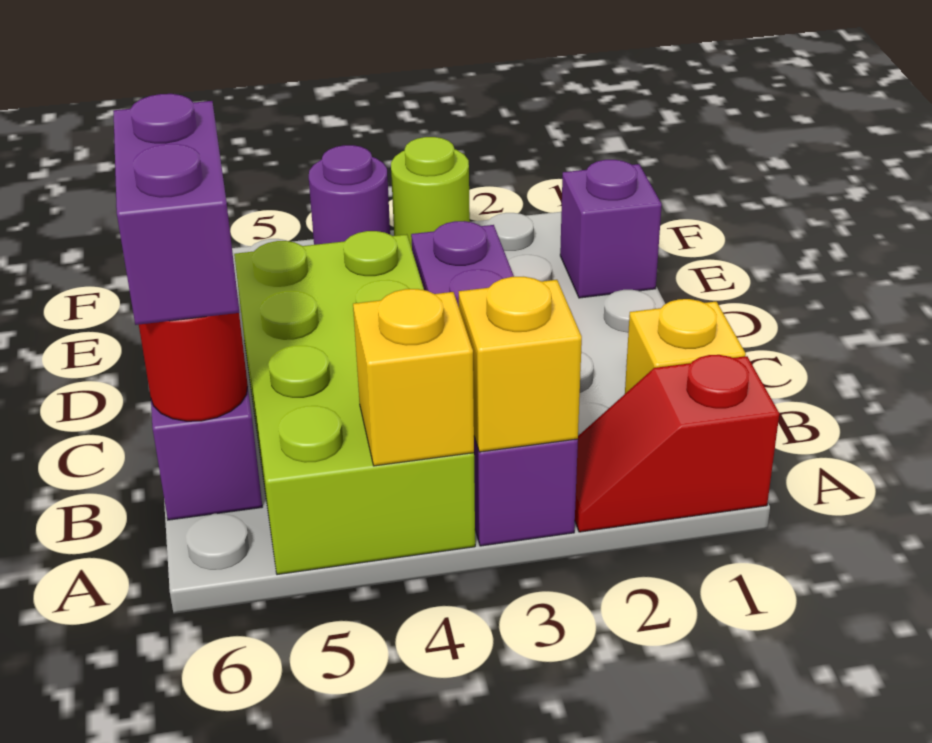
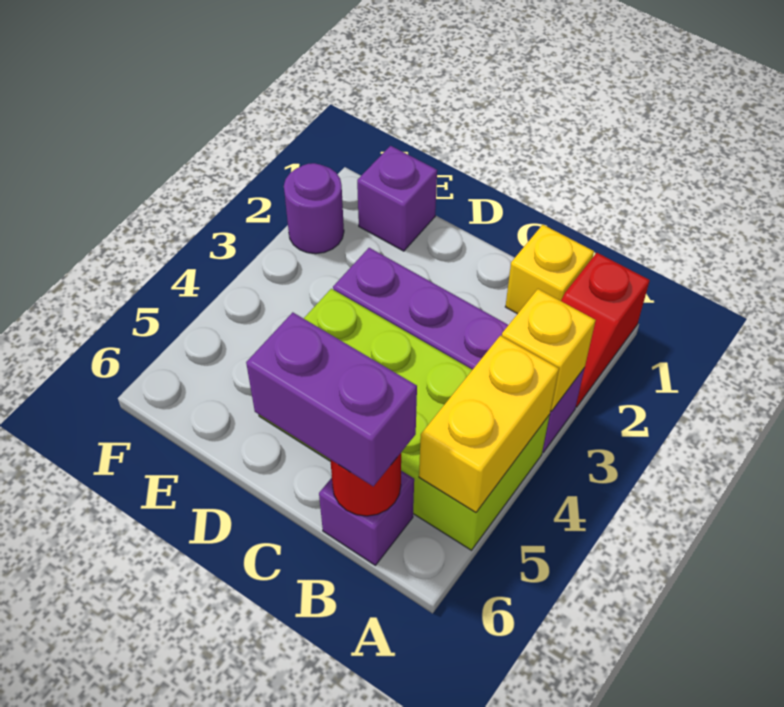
yellow 1x1 brick [353,289,474,466] -> yellow 1x2 brick [419,336,559,512]
lime 1x1 round brick [391,137,470,249] -> none
purple 1x1 round brick [309,145,390,245] -> purple 1x1 round brick moved to [284,163,344,254]

